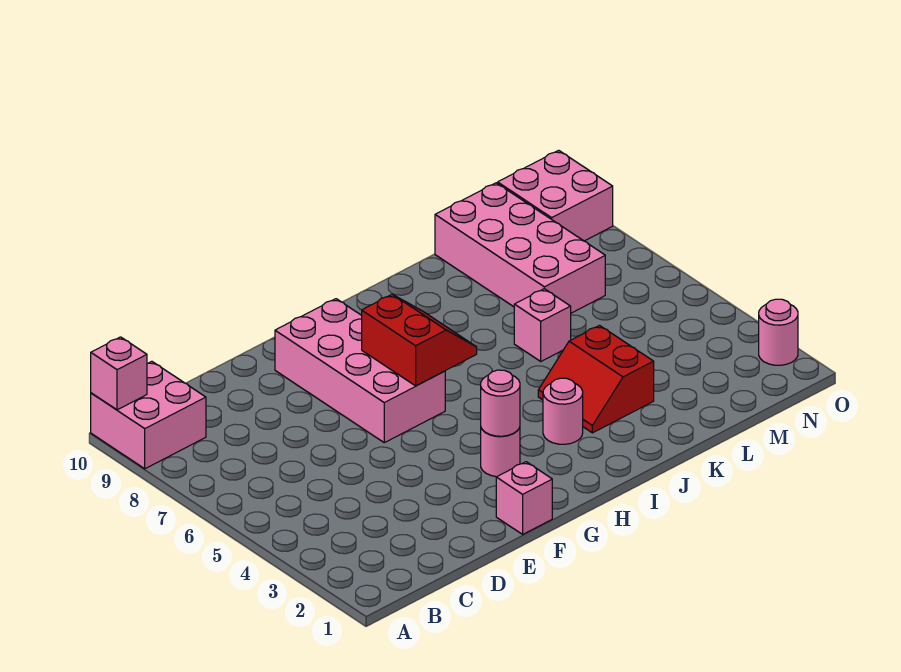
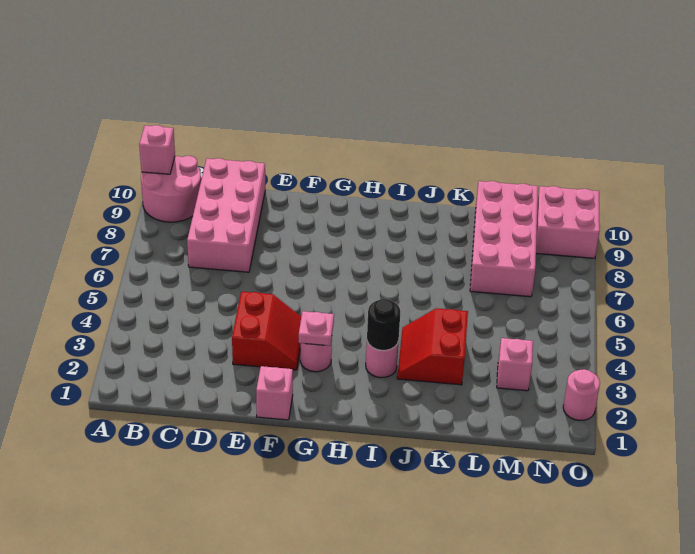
pink 2x2 brick [91,361,206,469] -> pink 2x2 round brick [141,156,201,222]
pink 2x4 brick [275,299,445,443] -> pink 2x4 brick moved to [187,158,265,272]
pink 1x1 round brick [481,370,520,436] -> pink 1x1 plate [299,311,334,346]
red 2x2 slope [362,294,477,386] -> red 2x2 slope moved to [232,291,301,370]
none -> black 1x1 round brick [367,299,400,350]
pink 1x1 brick [514,289,571,361] -> pink 1x1 brick moved to [497,338,533,391]

